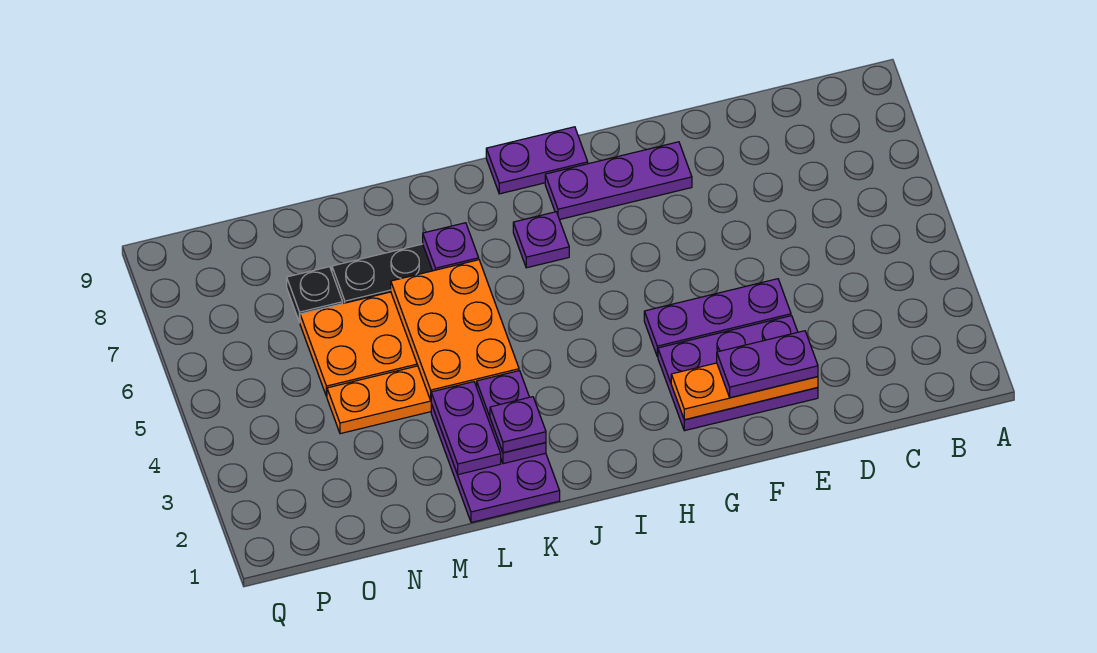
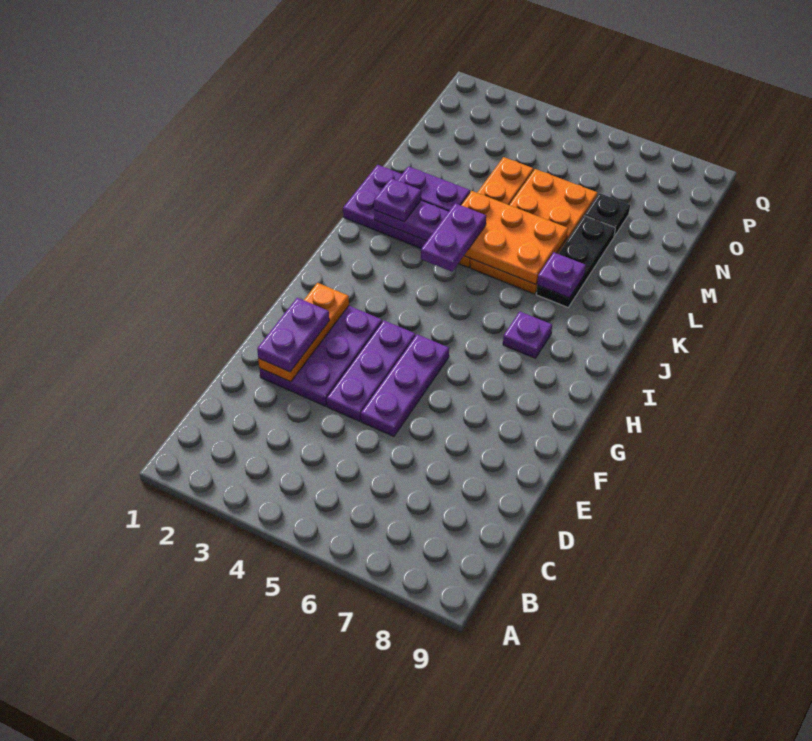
purple 1x3 plate [545,142,692,220] -> purple 1x3 plate moved to [361,334,449,436]
purple 1x2 plate [486,127,588,194] -> purple 1x2 plate moved to [421,203,486,272]

